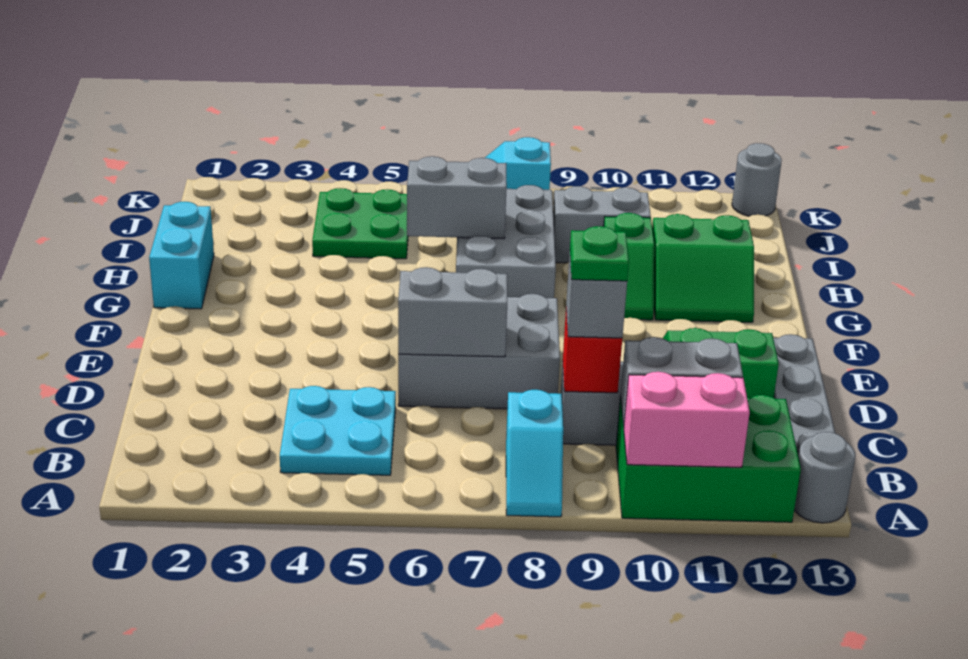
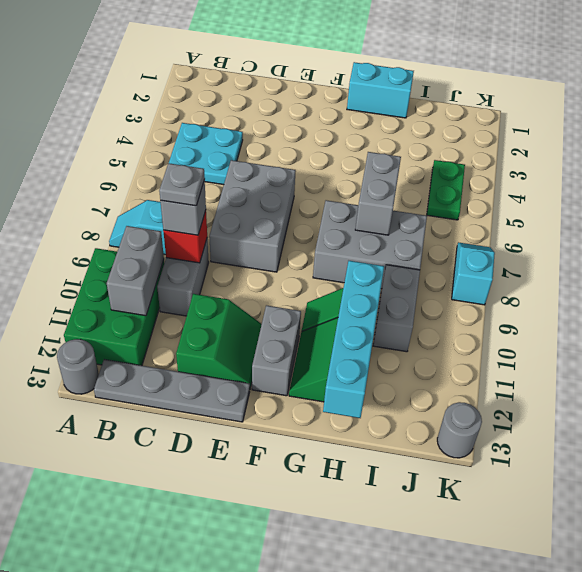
pink 1x2 brick [624,372,750,467] -> none
green 1x1 plate [570,226,629,281] -> grey 1x1 plate [159,163,205,206]
grey 1x2 brick [398,267,507,357] -> grey 1x2 brick moved to [252,305,301,396]
none -> cyan 1x4 brick [323,261,384,418]
green 2x2 plate [312,188,408,259] -> green 1x2 plate [427,160,465,220]

